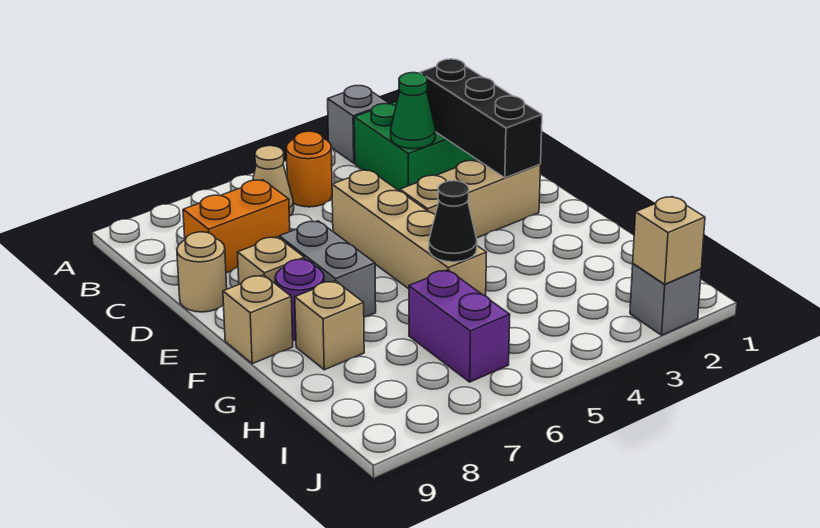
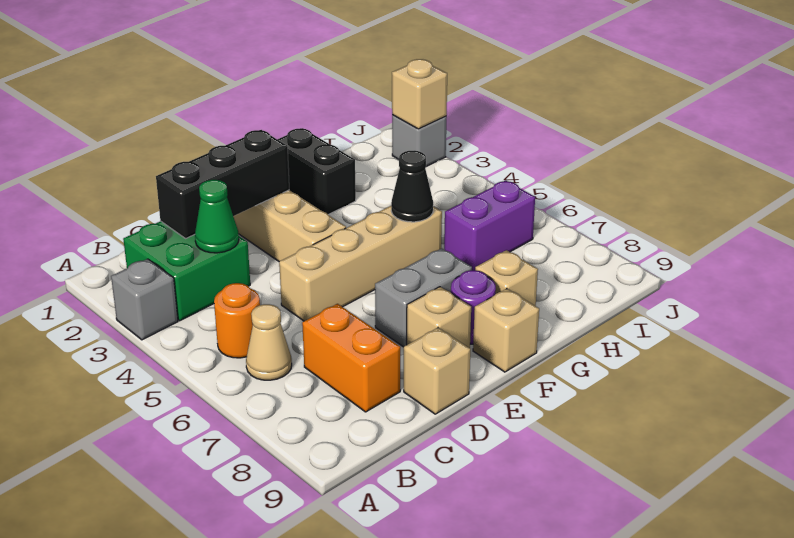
tan 1x1 round brick [177,232,227,312] -> tan 1x1 brick [404,328,470,414]
none -> black 1x2 brick [278,128,356,215]

